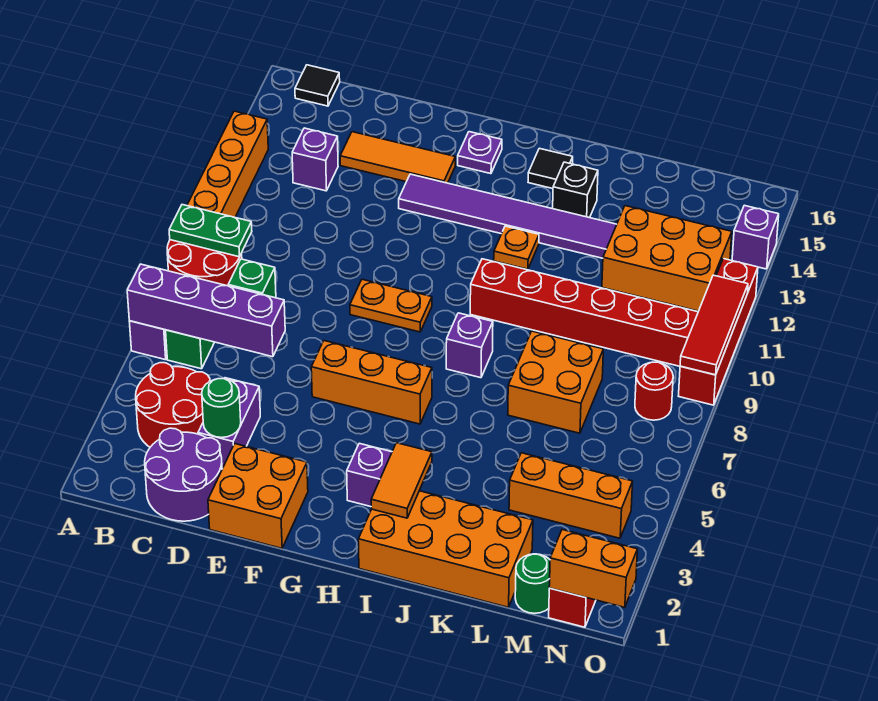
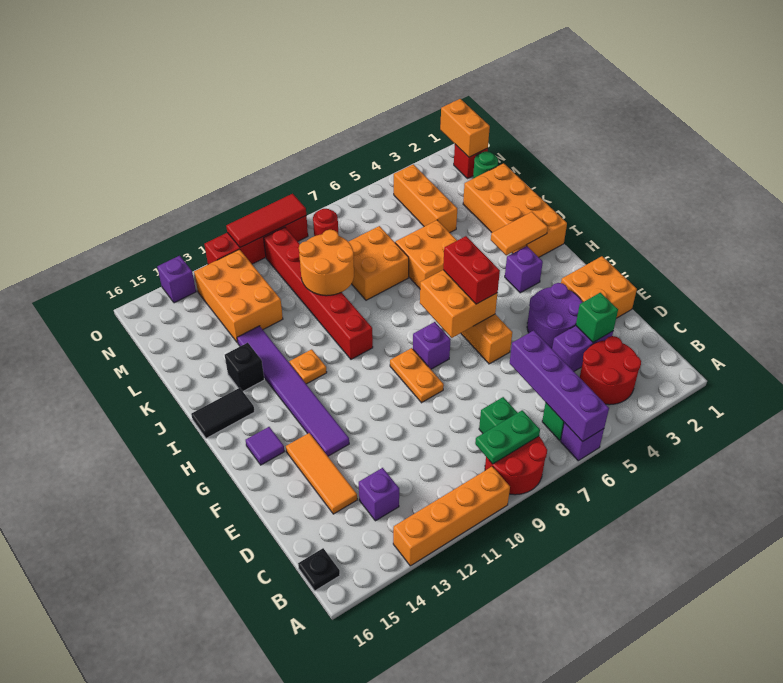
green 1x2 plate [169,205,252,257] -> green 1x2 plate turned to [475,410,540,464]
black 1x1 tile [295,65,340,106] -> black 1x1 plate [298,548,340,591]
purple 2x2 round brick [145,428,222,521] -> purple 2x2 round brick moved to [527,283,582,348]
green 1x1 round brick [202,379,241,438] -> green 1x1 brick [576,293,618,342]
none -> orange 2x2 brick [420,270,497,338]
none -> red 1x2 brick [443,236,500,304]
purple 1x1 plate [458,132,502,174] -> purple 1x1 tile [246,427,285,465]
purple 1x1 brick [446,313,493,378] -> purple 1x1 brick moved to [413,322,451,369]
black 1x1 tile [528,148,573,189] -> black 1x2 tile [191,388,255,438]
none -> orange 2x2 brick [395,220,457,289]
none -> orange 2x2 round brick [299,230,354,296]

